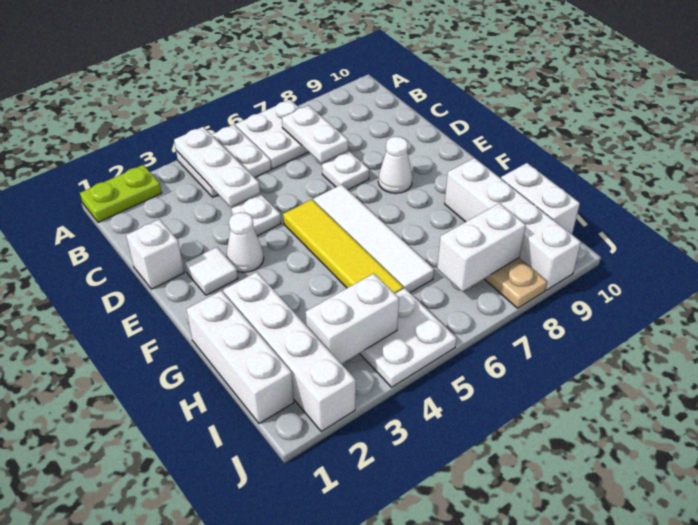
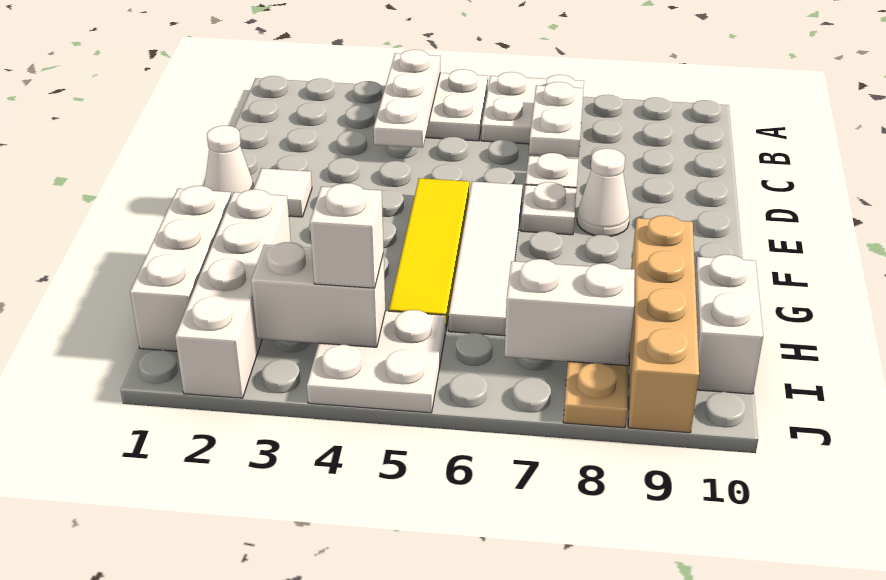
lime 1x2 plate [80,165,162,222] -> none
white 1x1 brick [126,219,184,289] -> white 1x1 brick moved to [310,183,384,288]
white 1x1 plate [231,194,281,236] -> white 1x1 plate moved to [521,182,577,235]
white 1x1 cone [226,212,264,272] -> white 1x1 cone moved to [204,126,254,197]
white 1x4 brick [445,158,581,290] -> tan 1x4 brick [628,215,699,433]

